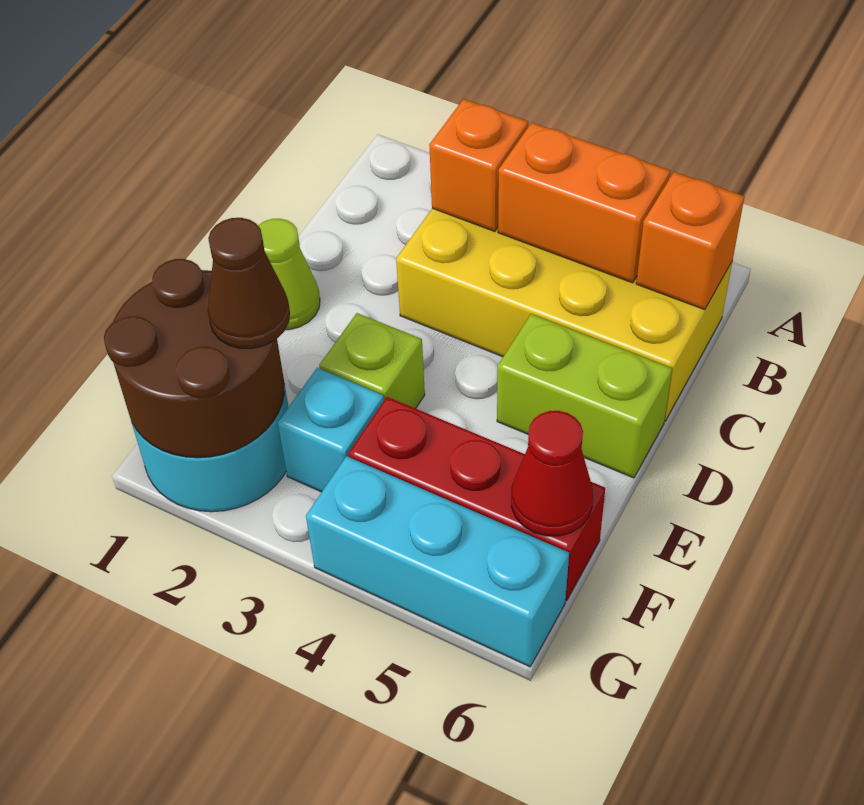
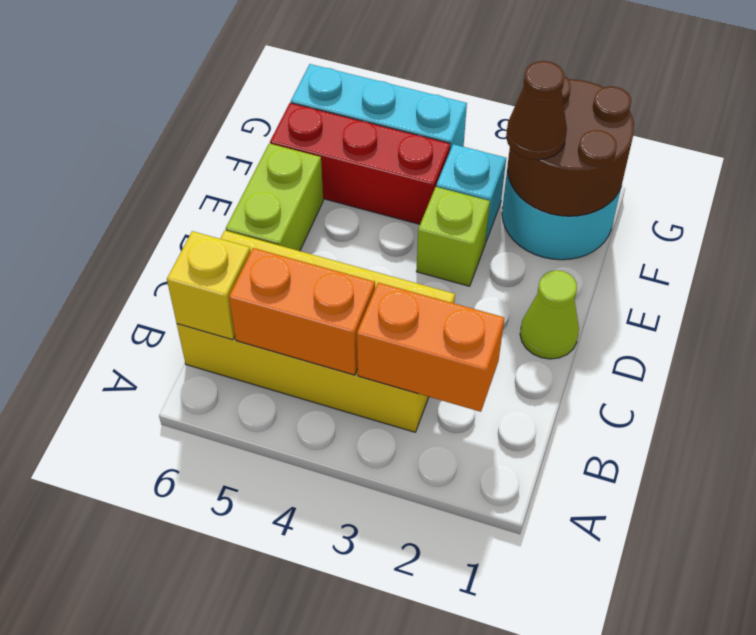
orange 1x1 brick [429,99,528,231] -> orange 1x2 brick [357,283,504,412]
orange 1x1 brick [636,172,744,310] -> yellow 1x1 brick [167,231,251,340]
lime 1x2 brick [497,314,672,478] -> lime 1x2 brick turned to [226,143,323,251]
red 1x1 cone [511,411,593,536] -> none

